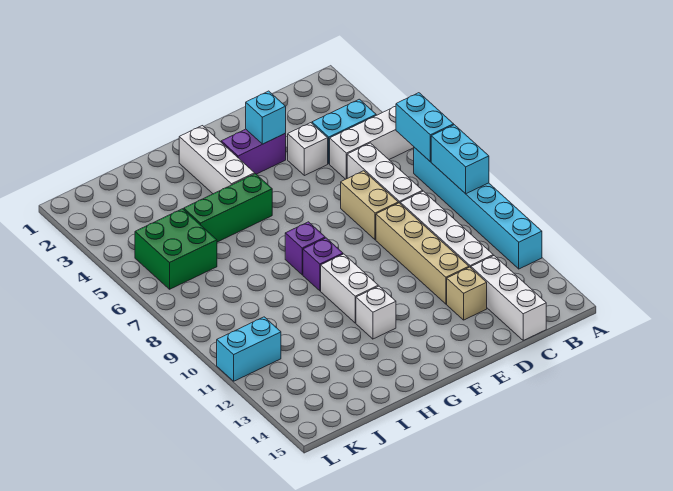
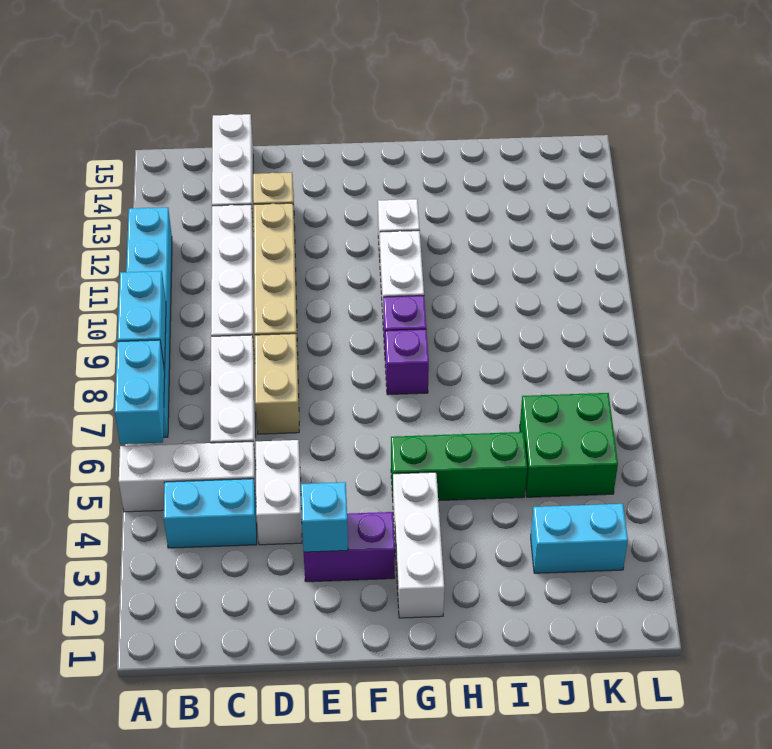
white 1x1 brick [288,123,328,176] -> white 1x2 brick [256,440,302,545]
cyan 1x2 brick [217,317,281,381] -> cyan 1x2 brick moved to [531,504,628,573]

